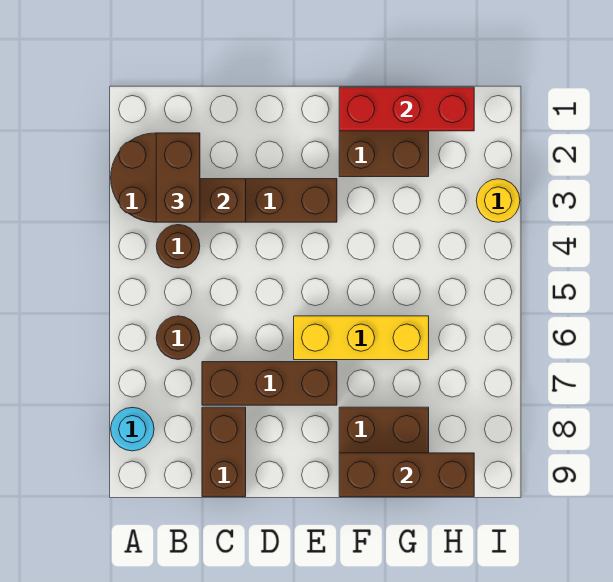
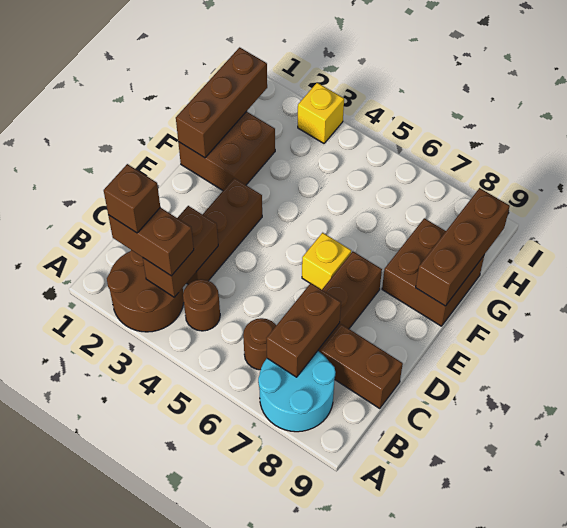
cyan 1x1 round brick [111,407,154,451] -> cyan 2x2 round brick [258,351,336,432]
none -> brown 1x1 brick [104,164,160,233]
none -> brown 1x2 brick [266,283,341,377]
yellow 1x3 brick [294,316,429,360] -> yellow 1x1 brick [302,233,351,290]
red 1x3 brick [339,87,474,131] -> brown 1x3 brick [176,47,267,158]
yellow 1x1 round brick [476,179,520,222] -> yellow 1x1 brick [298,83,344,143]

